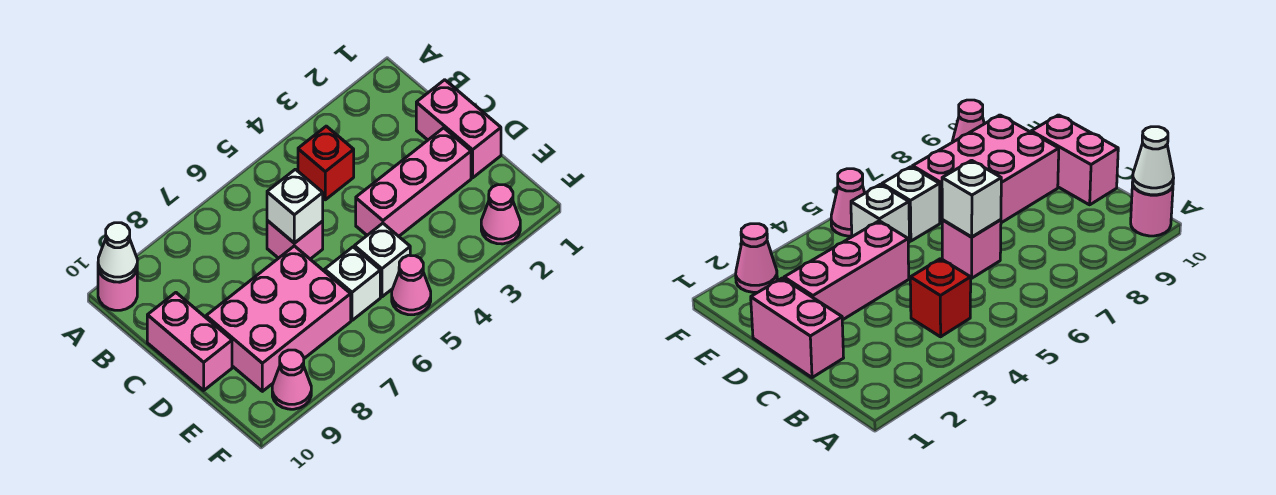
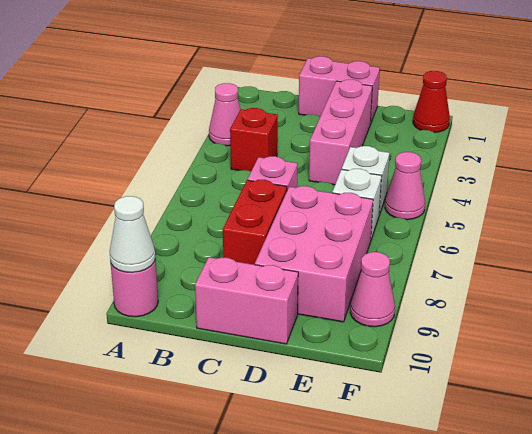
white 1x1 brick [267,169,323,243] -> none
none -> red 1x2 brick [223,180,287,265]
none -> red 1x1 cone [413,71,450,132]
pink 1x1 cone [481,185,520,244] -> pink 1x1 cone moved to [209,83,241,146]

